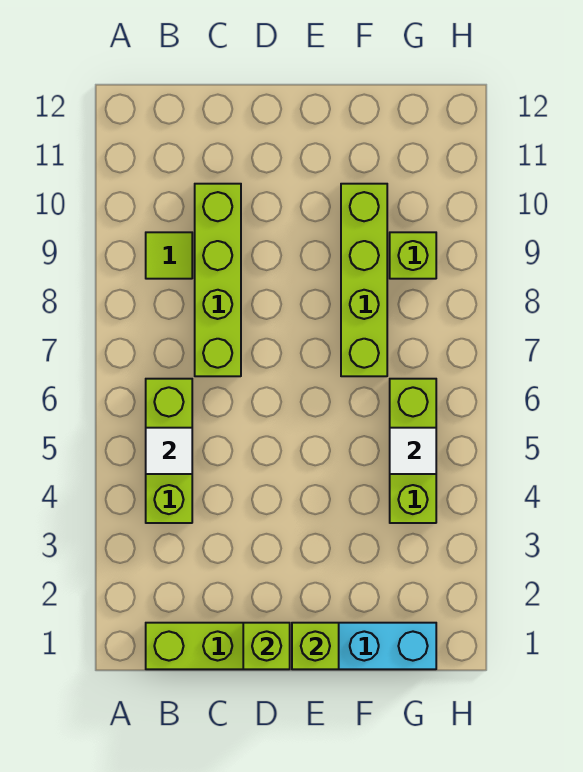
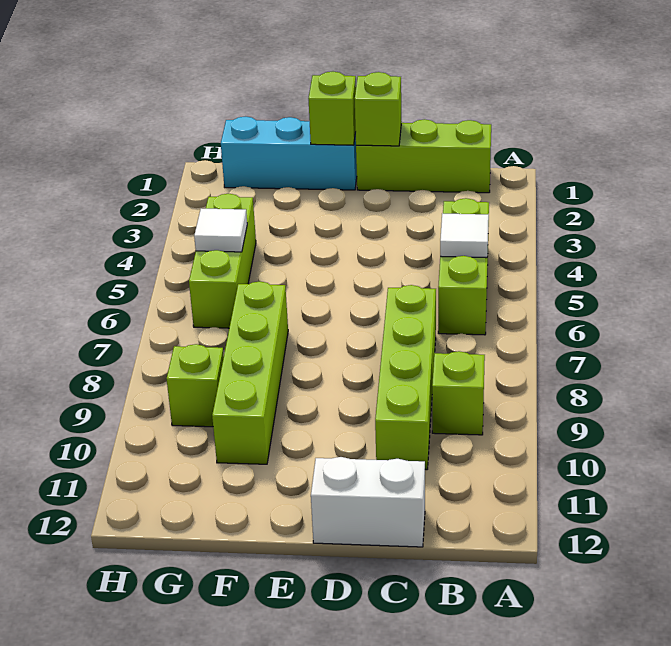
lime 1x1 tile [146,232,192,279] -> lime 1x1 brick [432,351,485,435]
none -> white 1x2 brick [311,457,425,547]

